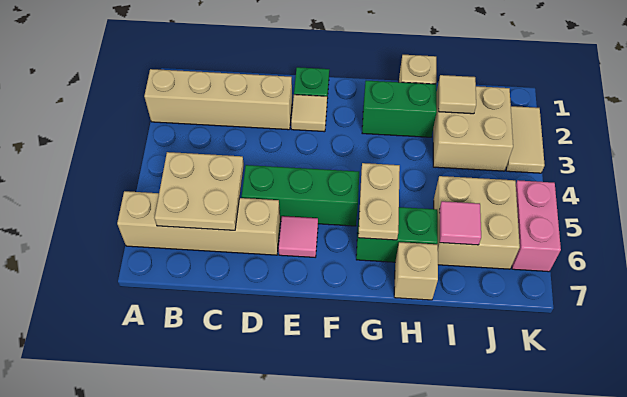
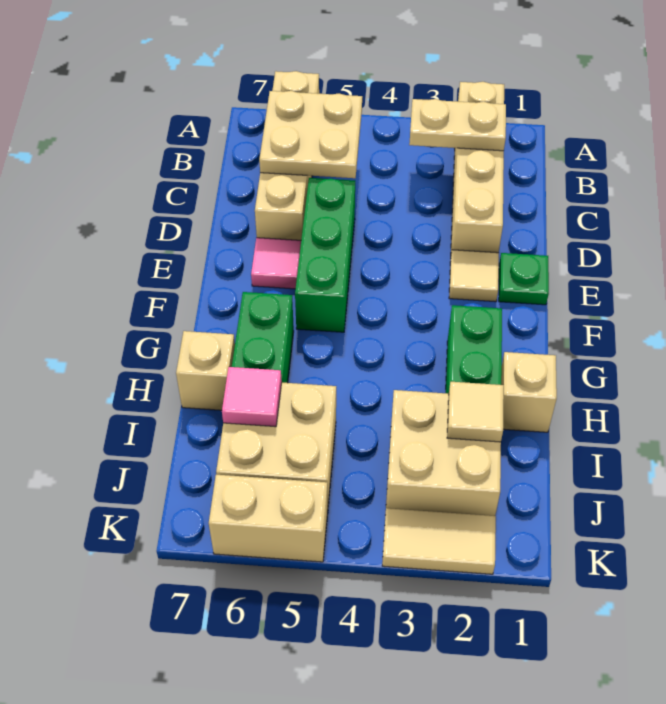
tan 1x2 plate [358,163,400,240] -> tan 1x2 plate moved to [409,99,506,151]
pink 1x2 brick [512,180,561,272] -> tan 1x2 brick [209,475,328,562]

